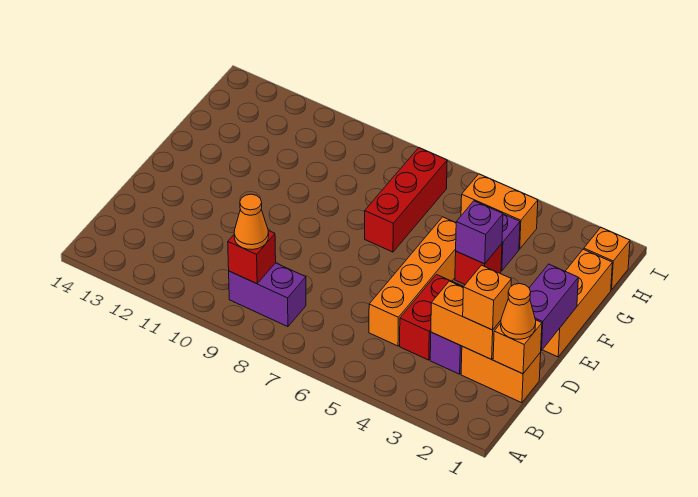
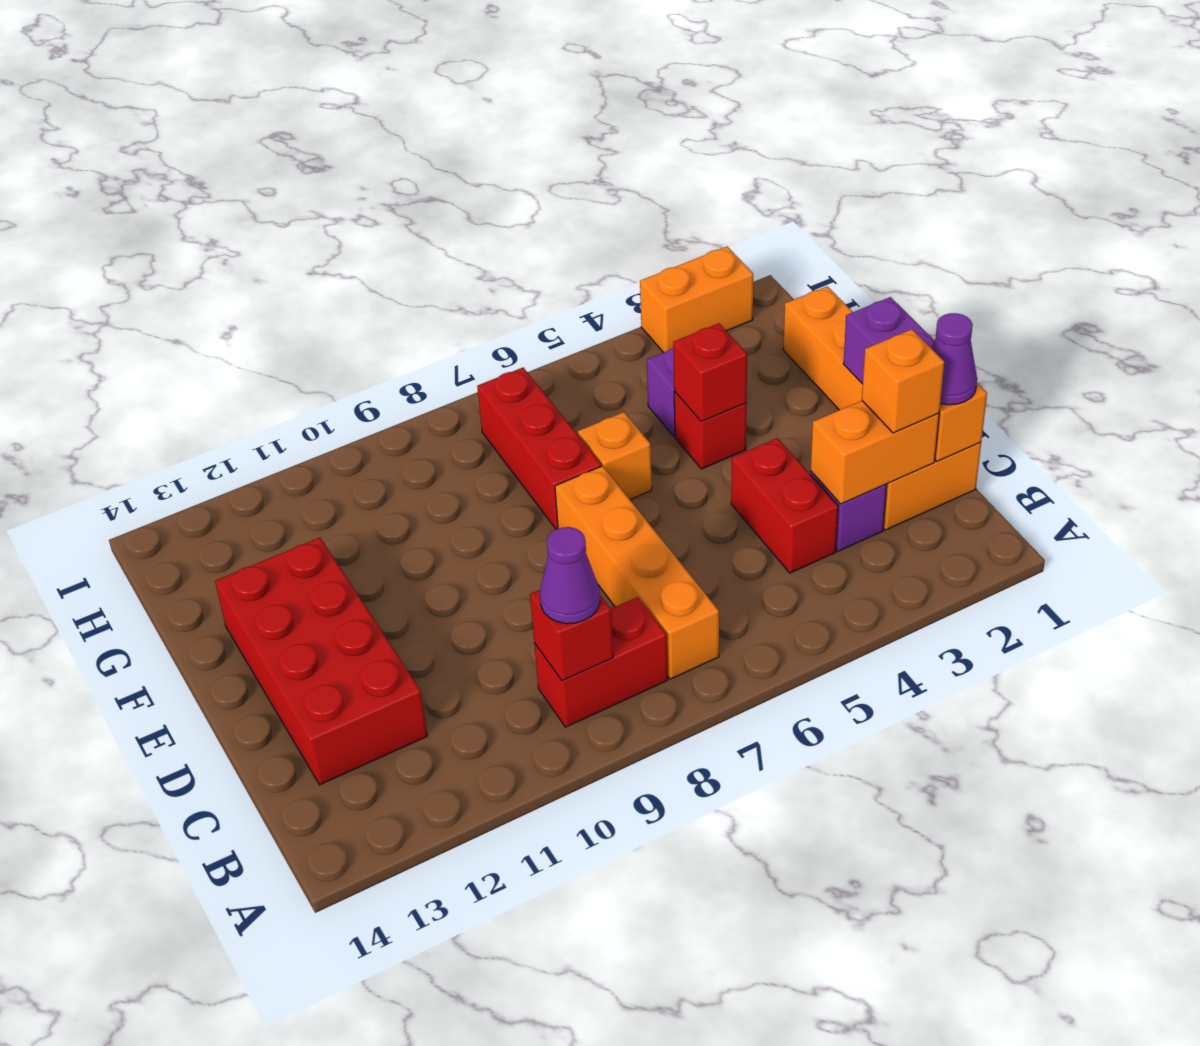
purple 1x2 brick [229,263,306,327] -> red 1x2 brick [534,597,668,727]
orange 1x1 cone [234,194,269,250] -> purple 1x1 cone [540,527,600,624]
orange 1x1 cone [501,284,536,339] -> purple 1x1 cone [931,313,977,405]
orange 1x4 brick [369,217,456,346] -> orange 1x4 brick moved to [555,466,719,679]
none -> red 2x4 brick [215,538,427,785]
purple 1x1 brick [456,201,503,264] -> red 1x1 brick [673,323,747,422]
orange 1x1 brick [584,228,630,290] -> orange 1x1 brick moved to [578,412,652,499]
orange 1x2 brick [461,174,538,249] -> orange 1x2 brick moved to [640,247,753,353]

